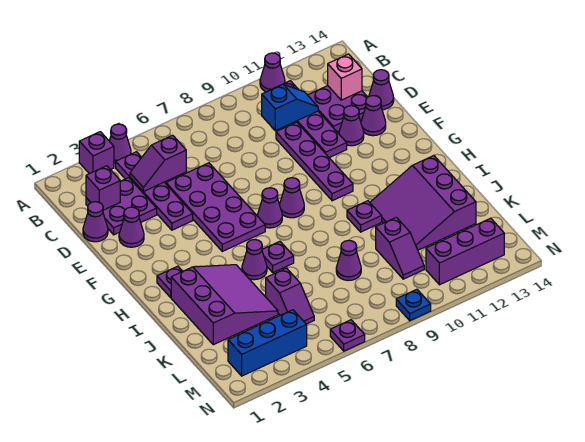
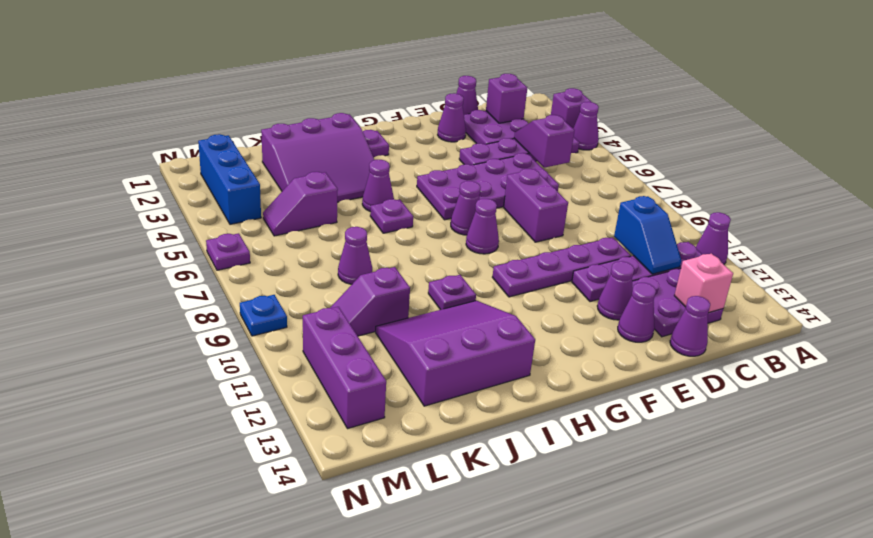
none -> purple 1x2 brick [504,169,568,242]

